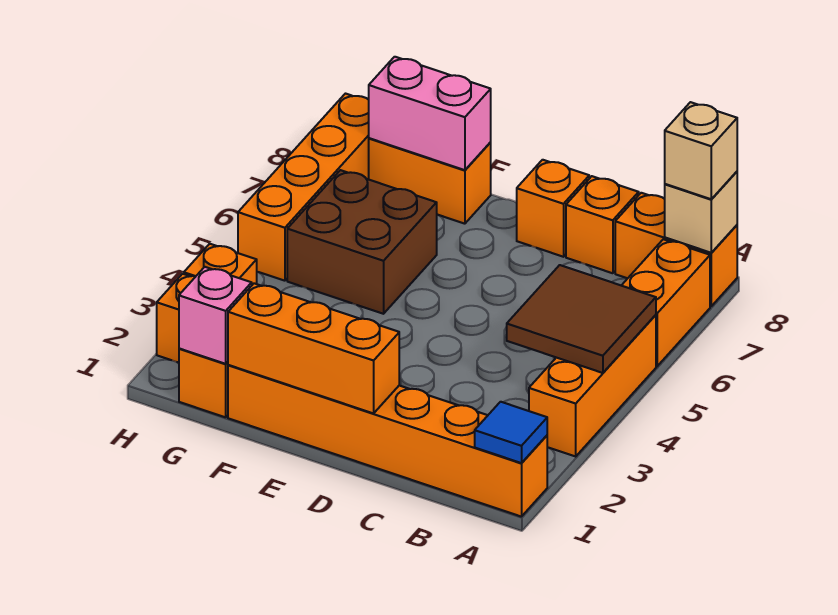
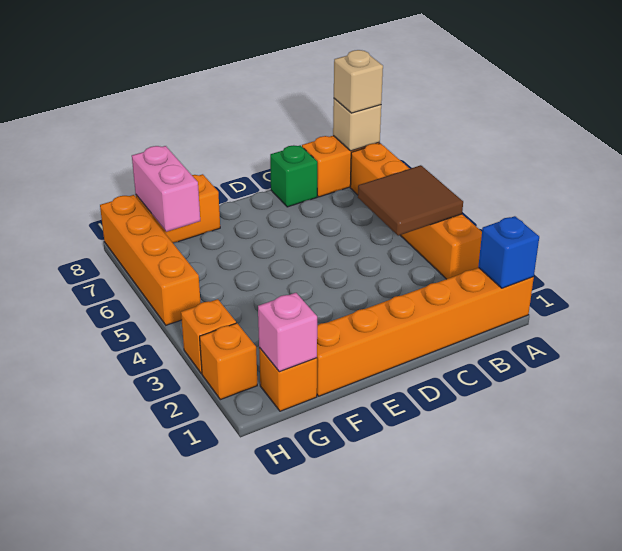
blue 1x1 tile [475,402,547,463] -> blue 1x1 brick [478,216,539,288]
orange 1x1 brick [566,176,639,273] -> green 1x1 brick [270,145,317,207]
orange 1x3 brick [228,283,399,413] -> none
orange 1x1 brick [517,160,589,257] -> none
brown 2x2 brick [287,170,437,314] -> none
pink 1x2 brick [369,57,491,170] -> pink 1x2 brick turned to [132,146,200,232]

